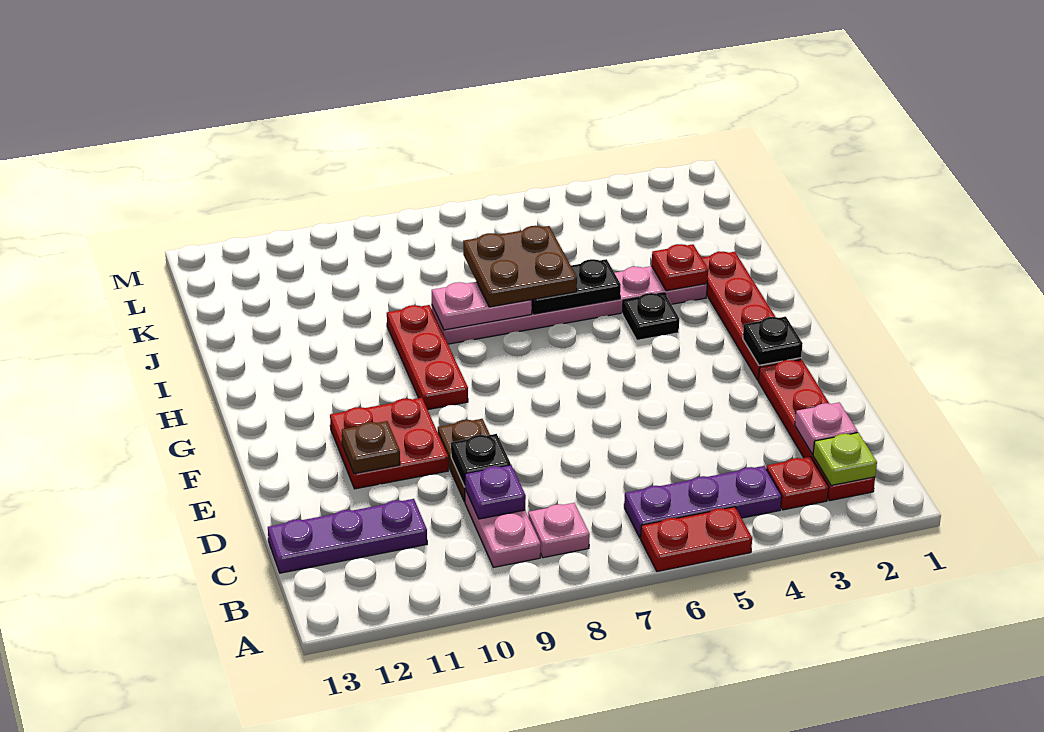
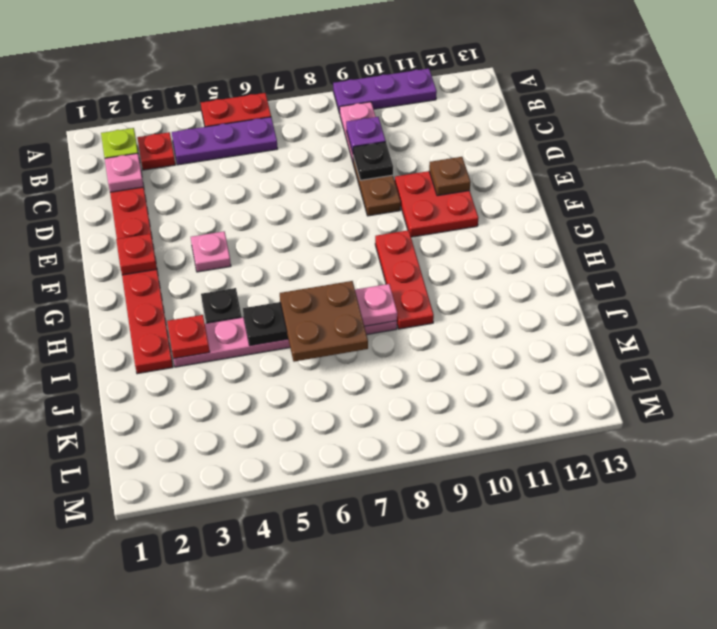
pink 1x1 plate [528,503,590,558] -> pink 1x1 plate moved to [191,231,231,272]
purple 1x3 plate [268,499,427,573] -> purple 1x3 plate moved to [333,69,437,114]
black 1x1 plate [743,317,803,365] -> red 1x1 plate [116,234,157,275]

